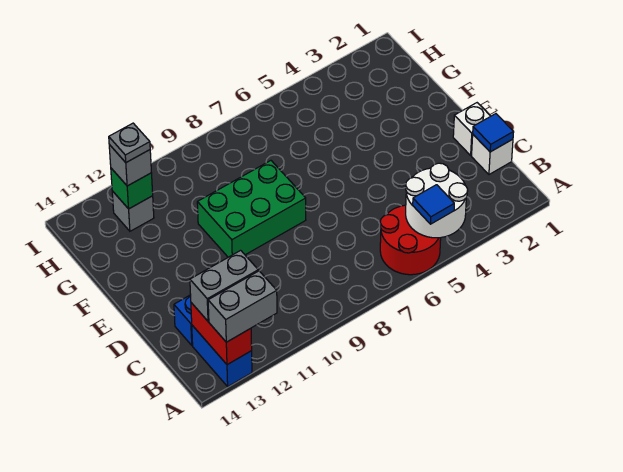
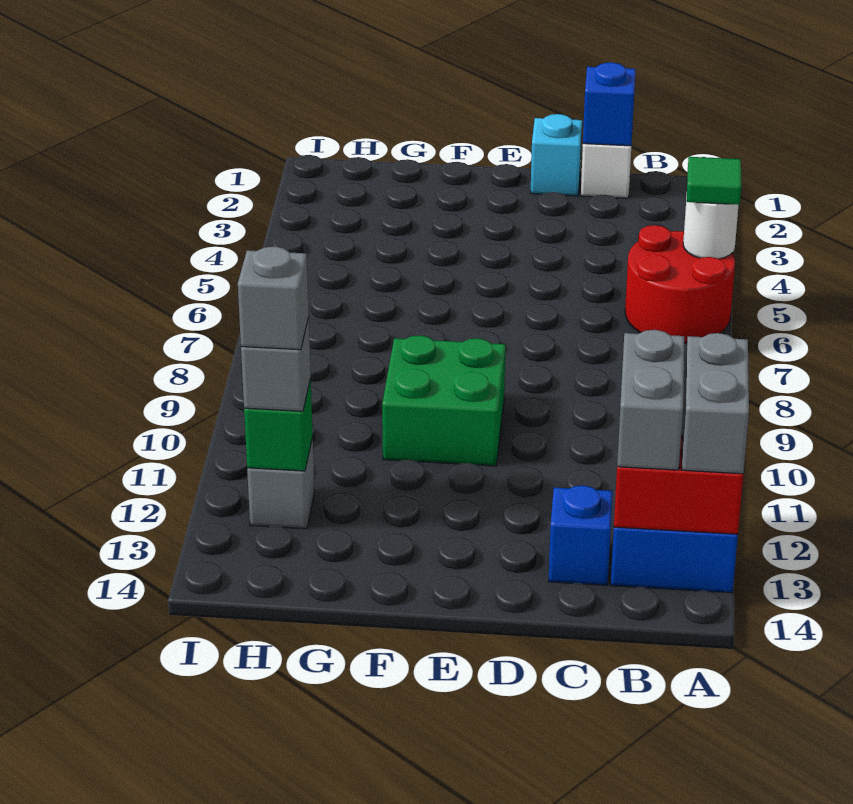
white 2x2 round brick [406,163,468,238] -> white 1x1 round brick [683,196,738,259]
blue 1x1 tile [413,185,454,224] -> green 1x1 tile [687,157,741,205]
blue 1x1 tile [473,114,514,152] -> blue 1x1 brick [583,62,636,146]
white 1x1 brick [453,103,491,155] -> cyan 1x1 brick [531,114,582,196]
green 2x3 brick [197,161,306,257] -> green 2x2 brick [382,335,505,466]
grey 1x1 plate [109,123,150,162] -> grey 1x1 brick [238,246,309,350]

